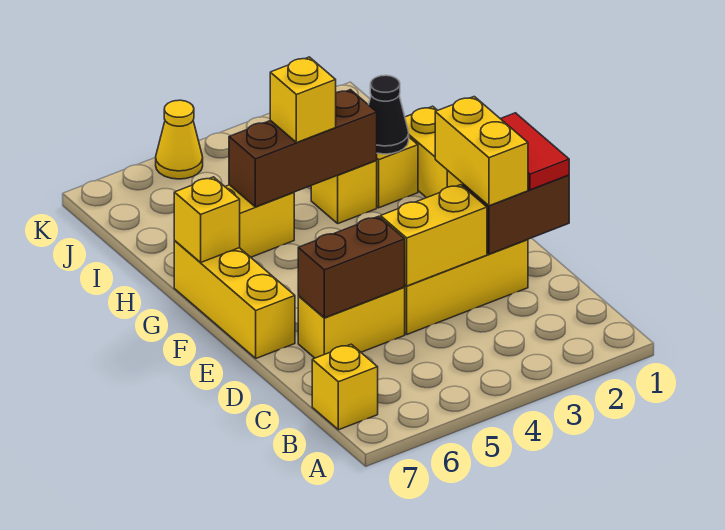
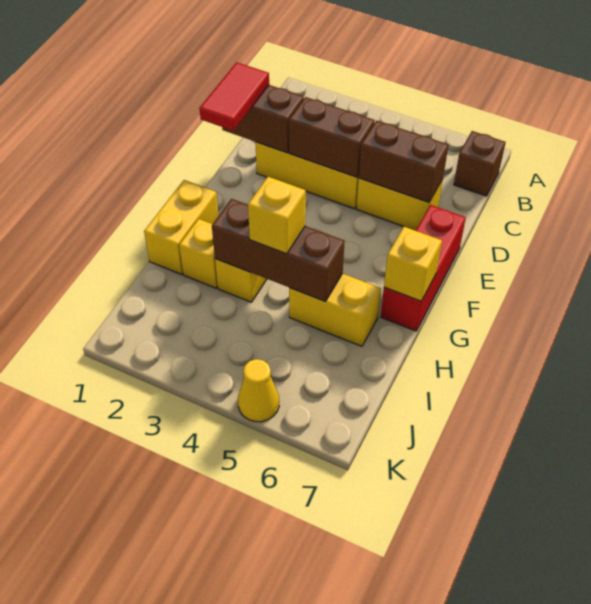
yellow 1x1 brick [312,344,378,430] -> brown 1x1 brick [454,131,506,196]
yellow 1x2 brick [435,97,528,206] -> none
yellow 1x2 brick [380,185,487,286] -> brown 1x2 brick [289,97,375,177]
yellow 1x3 brick [174,241,295,358] -> red 1x3 brick [381,205,466,331]
black 1x1 cone [369,75,409,154] -> none

